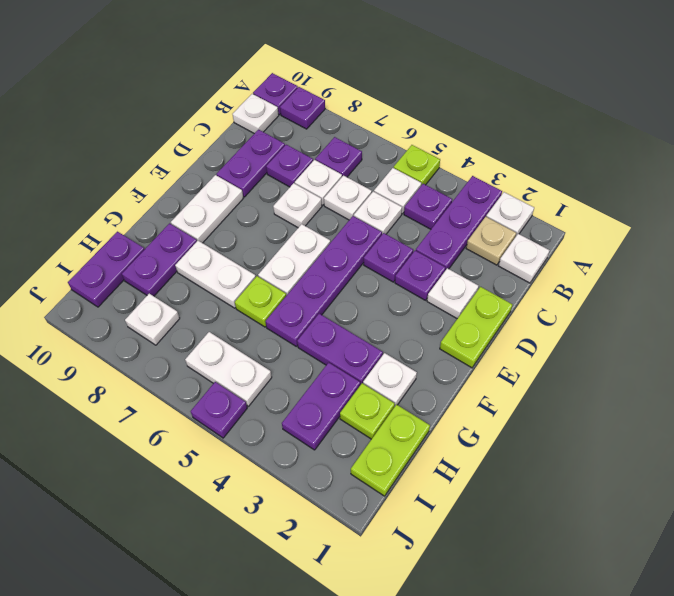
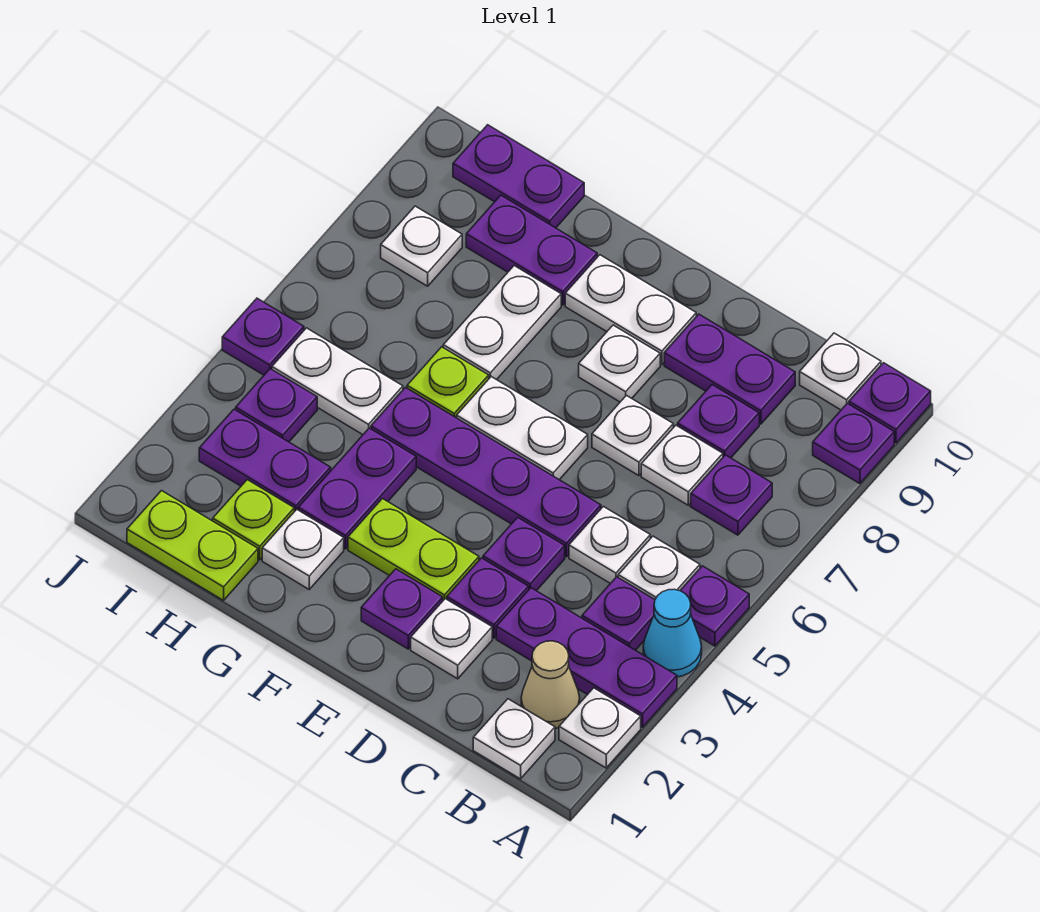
none -> cyan 1x1 cone [643,589,702,677]
lime 1x1 plate [394,145,440,185] -> purple 1x1 plate [680,566,749,646]
tan 1x1 plate [466,217,516,265] -> tan 1x1 cone [521,641,580,728]
white 1x1 plate [324,176,372,220] -> white 1x1 plate moved to [579,325,660,402]
lime 1x2 plate [440,287,512,368] -> lime 1x2 plate moved to [348,499,479,600]
none -> purple 1x1 plate [361,569,443,649]
none -> purple 1x1 plate [236,369,317,442]
white 1x2 plate [185,332,272,406] -> white 1x2 plate turned to [272,328,403,435]

